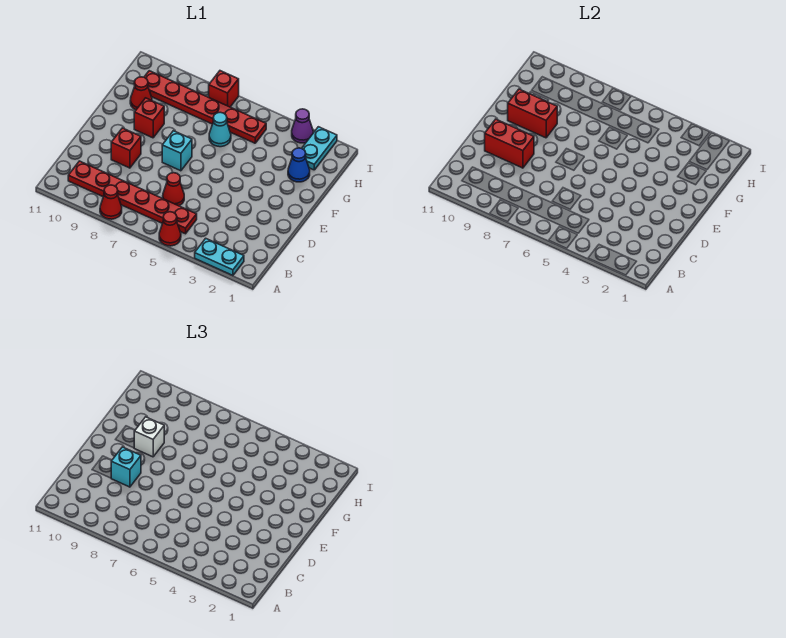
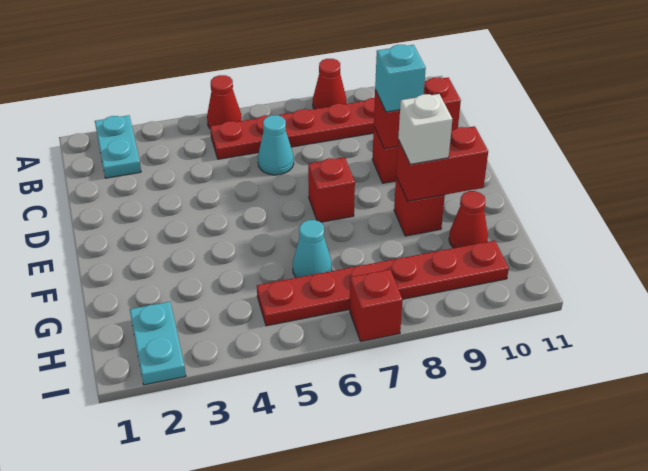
cyan 1x2 plate [195,238,244,275] -> cyan 1x2 plate turned to [95,115,141,178]
red 1x1 cone [163,173,184,206] -> cyan 1x1 cone [258,115,294,175]
cyan 1x1 brick [162,131,192,171] -> red 1x1 brick [308,157,355,222]
blue 1x1 cone [288,148,310,182] -> none
purple 1x1 cone [292,109,313,143] -> none

